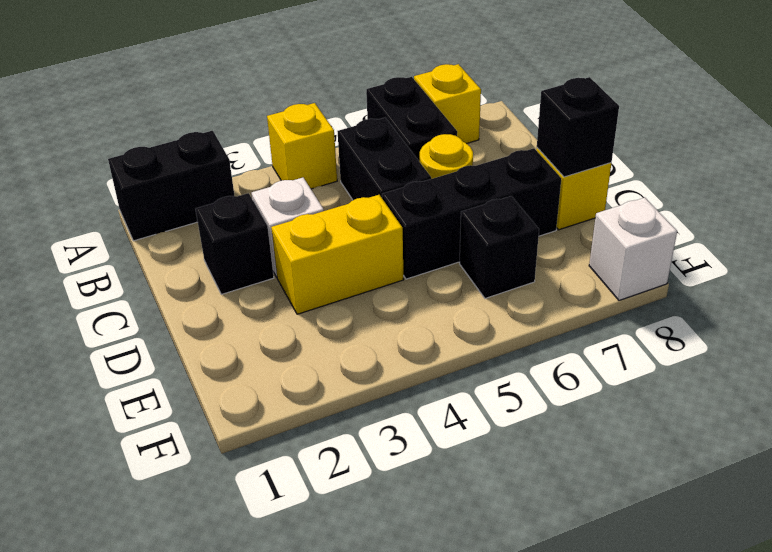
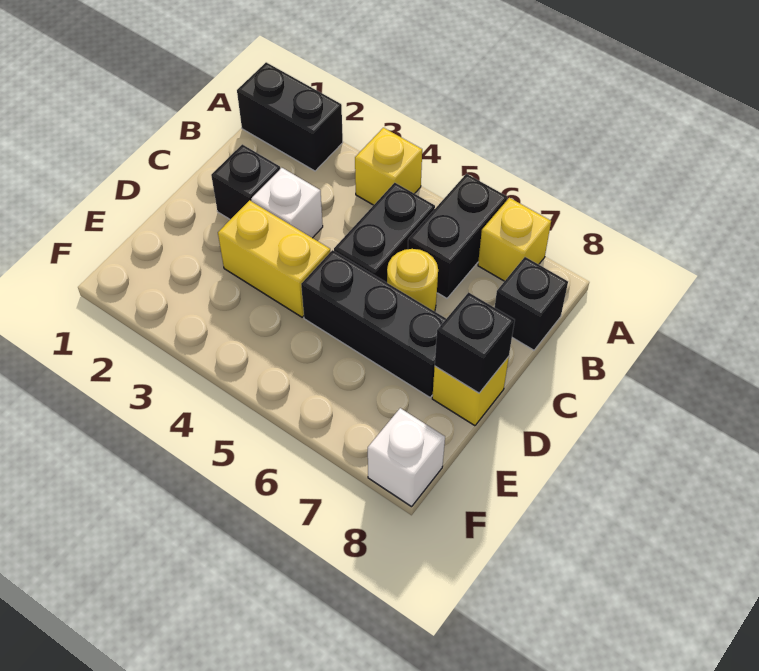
black 1x1 brick [460,196,539,298] -> black 1x1 brick moved to [495,257,568,350]

